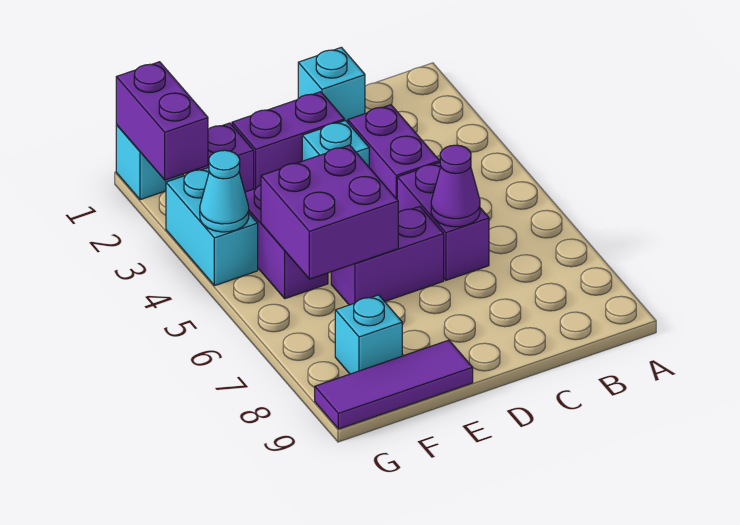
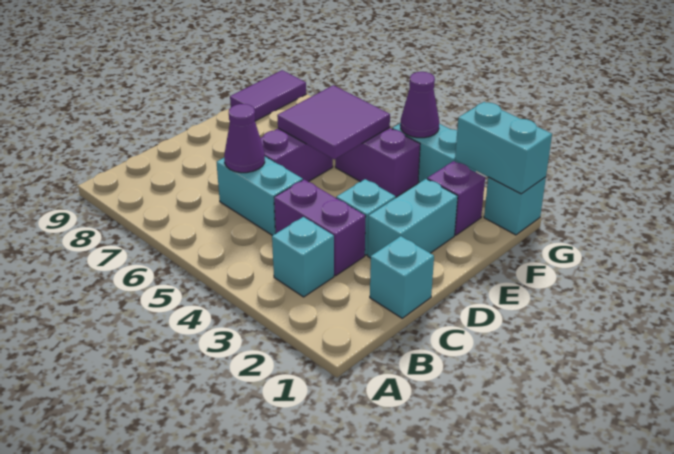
purple 1x2 brick [397,162,489,280] -> cyan 1x2 brick [217,157,303,236]
purple 1x2 brick [232,92,344,189] -> cyan 1x2 brick [368,179,458,258]
purple 2x2 brick [261,145,398,279] -> purple 2x2 tile [277,85,390,159]
purple 1x3 tile [315,340,473,429] -> purple 1x2 tile [230,70,306,121]
cyan 1x1 brick [335,295,402,374] -> cyan 1x1 brick moved to [272,217,334,297]
purple 1x2 brick [116,62,208,180] -> cyan 1x2 brick [455,102,552,194]
cyan 1x1 cone [200,150,249,232] -> purple 1x1 cone [400,72,439,138]

